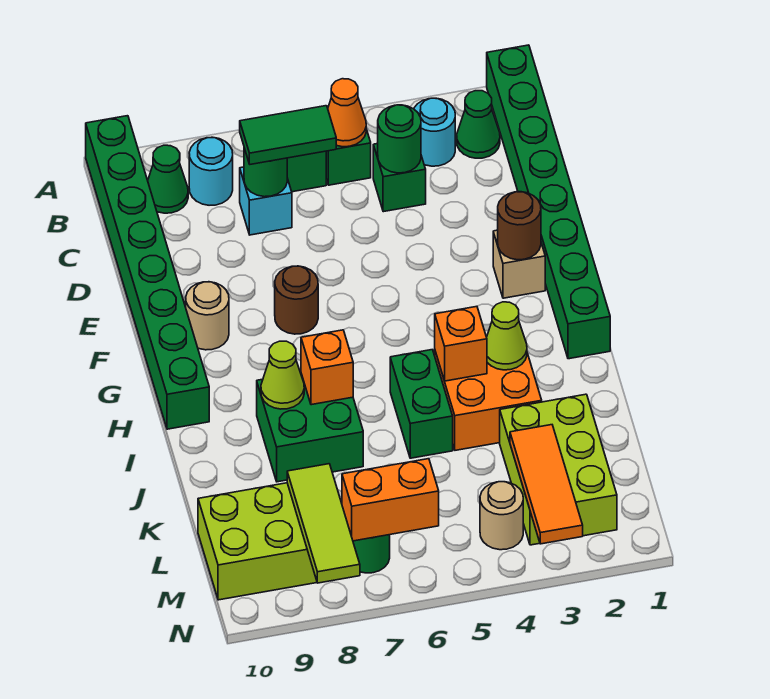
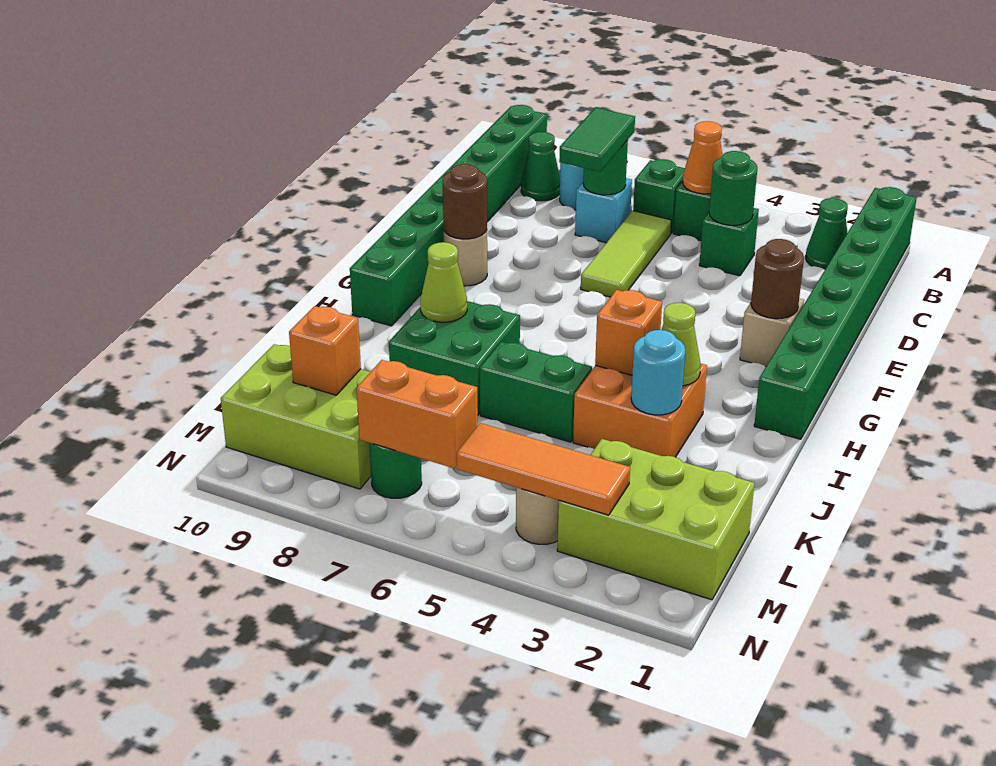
cyan 1x1 round brick [414,98,455,166] -> cyan 1x1 round brick moved to [631,330,685,415]
green 1x2 tile [240,106,336,164] -> green 1x2 tile turned to [559,108,635,172]
brown 1x1 round brick [275,266,318,334] -> brown 1x1 round brick moved to [443,164,487,239]
green 1x2 brick [390,350,453,458] -> green 1x2 brick turned to [480,342,592,442]
orange 1x1 brick [301,330,353,405] -> orange 1x1 brick moved to [289,306,361,395]
lime 2x3 brick [500,394,617,545] -> lime 2x3 brick turned to [557,439,754,600]
orange 1x3 tile [510,425,583,544] -> orange 1x3 tile turned to [457,423,630,515]
lime 1x3 tile [287,464,360,583] -> lime 1x3 tile moved to [581,211,672,297]

